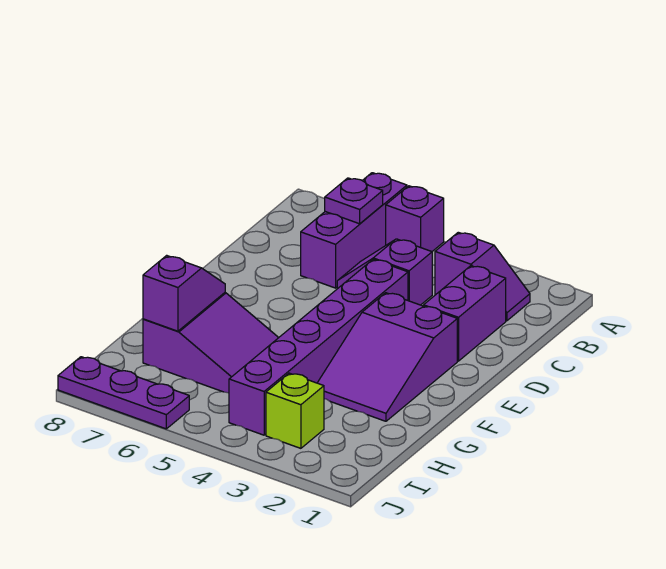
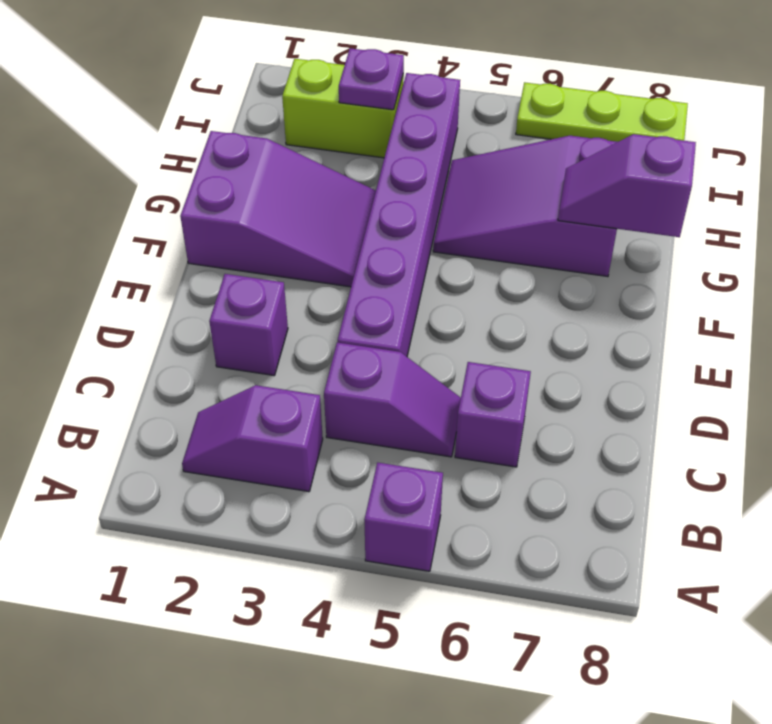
purple 1x3 brick [301,173,407,288] -> purple 1x1 brick [455,362,531,467]
purple 1x1 plate [325,178,383,224] -> purple 1x1 plate moved to [339,48,404,110]
purple 1x2 brick [424,266,506,361] -> purple 1x1 brick [209,274,288,375]
purple 2x3 slope [318,293,457,421] -> purple 2x3 slope turned to [180,131,376,287]
purple 1x2 slope [143,255,225,331] -> purple 1x2 slope turned to [558,134,696,237]
lime 1x1 brick [266,373,324,448] -> lime 1x2 brick [282,59,404,158]
purple 1x3 plate [58,357,189,429] -> lime 1x3 plate [516,82,688,142]

